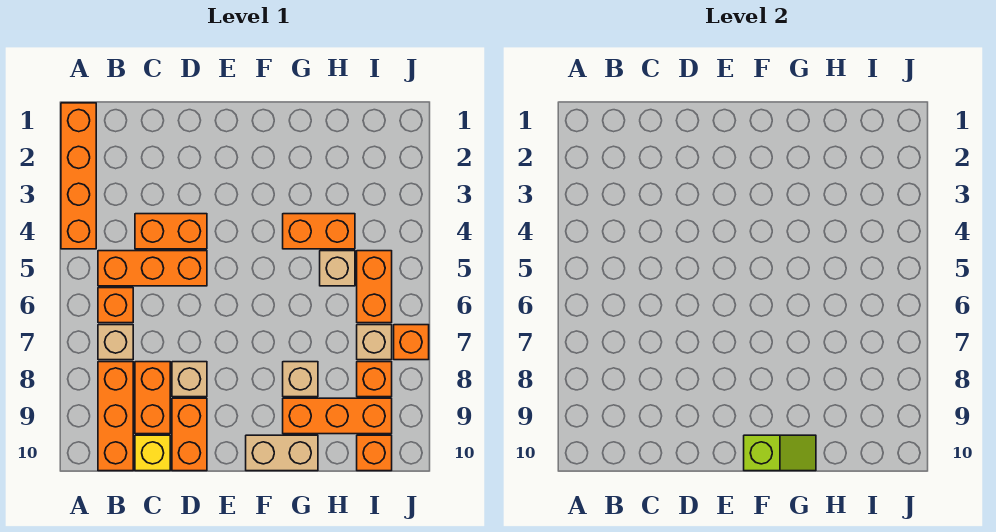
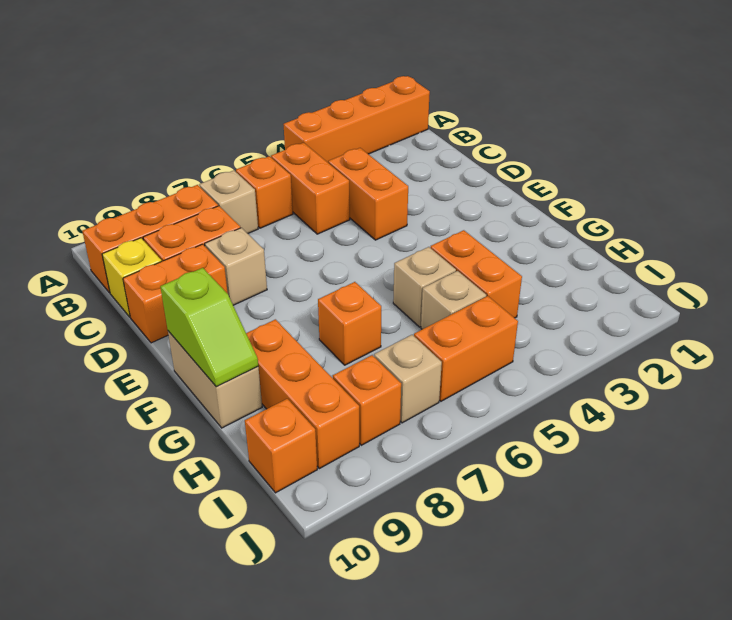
orange 1x3 brick [98,251,207,286] -> orange 1x2 brick [271,143,350,234]
tan 1x1 brick [283,362,318,397] -> tan 1x1 brick moved to [393,247,456,327]
orange 1x1 brick [394,325,429,360] -> orange 1x1 brick moved to [318,282,381,365]

